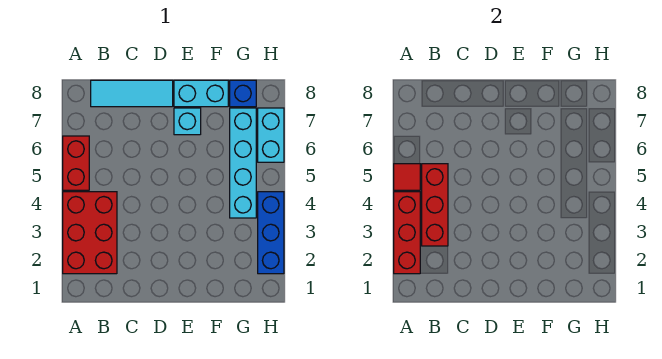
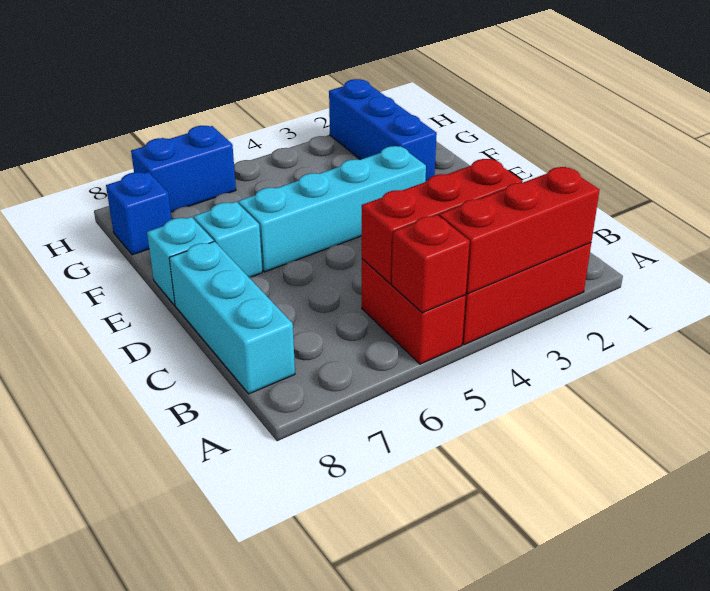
red 1x2 brick [63,136,89,190] -> red 1x2 brick turned to [362,259,466,364]
red 1x1 tile [394,164,420,190] -> red 1x1 brick [392,215,470,313]
cyan 1x3 tile [91,80,173,107] -> cyan 1x3 brick [169,241,295,394]
cyan 1x2 brick [174,80,228,107] -> cyan 1x1 brick [147,217,214,305]
cyan 1x4 brick [230,108,256,218] -> cyan 1x4 brick moved to [238,146,426,272]
blue 1x3 brick [258,192,284,274] -> blue 1x3 brick turned to [329,79,437,181]
cyan 1x2 brick [258,108,284,162] -> blue 1x2 brick [131,126,236,212]

